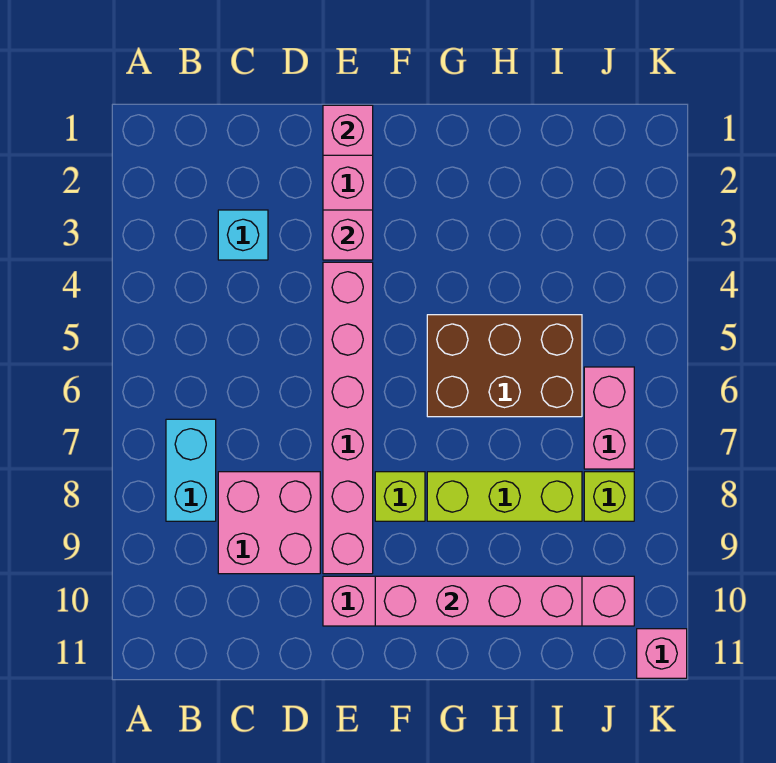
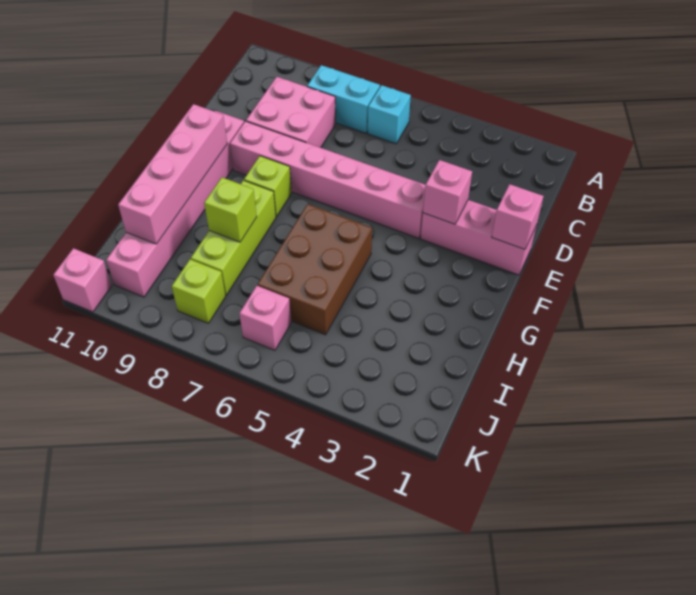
cyan 1x1 brick [218,210,268,260] -> cyan 1x1 brick moved to [368,85,411,144]
none -> lime 1x1 brick [204,178,257,242]
pink 1x2 brick [584,367,634,469] -> pink 1x1 brick [239,286,291,350]

